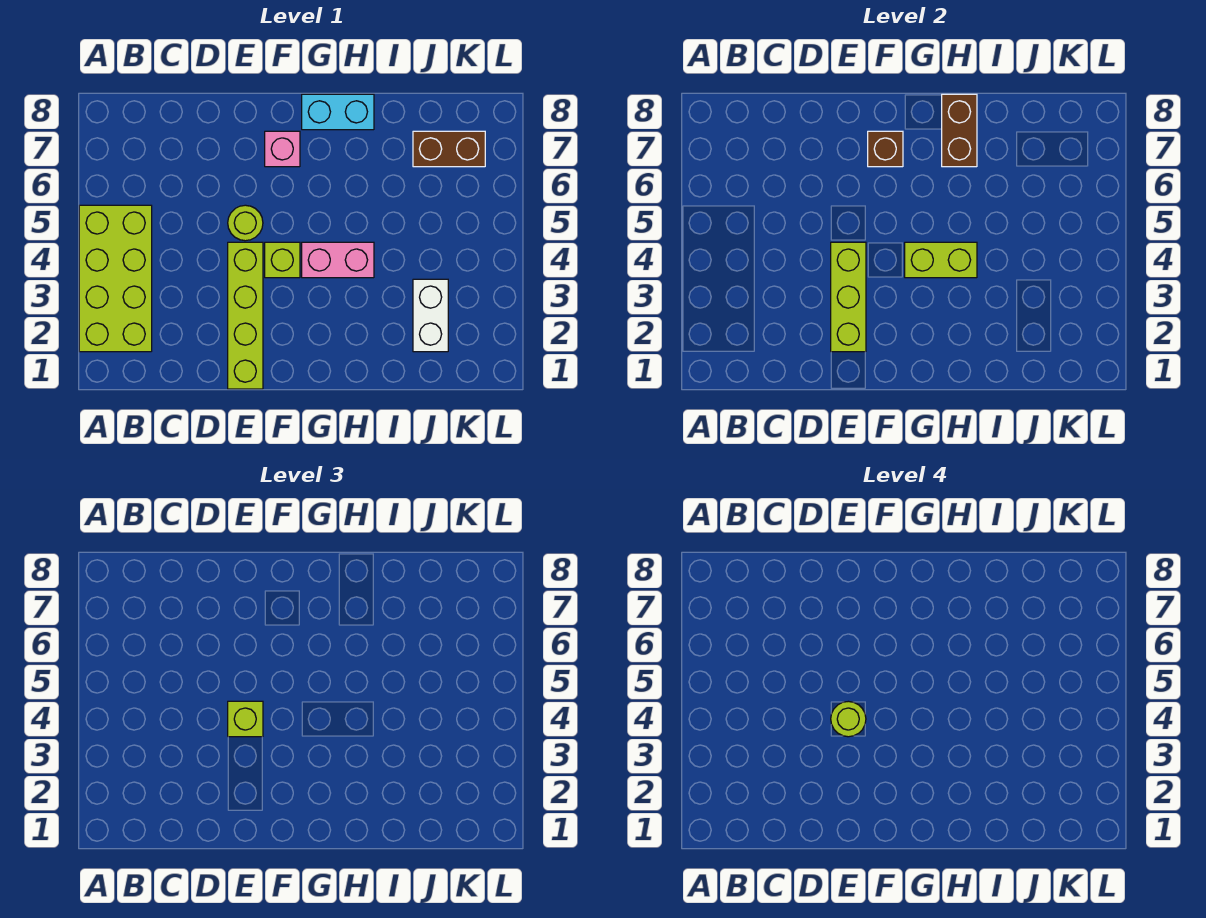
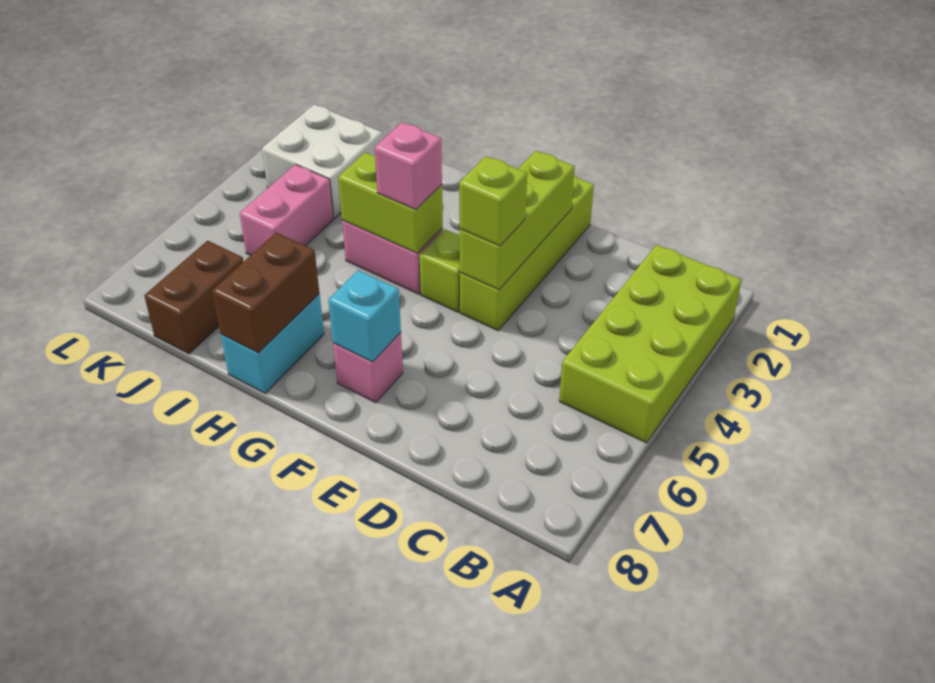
lime 1x1 round brick [831,701,866,737] -> none
lime 1x1 round brick [228,205,263,241] -> none
brown 1x1 brick [868,131,903,167] -> cyan 1x1 brick [328,270,401,362]
none -> pink 1x1 brick [374,122,442,210]
cyan 1x2 brick [302,94,374,130] -> cyan 1x2 brick turned to [221,294,324,393]
white 1x2 brick [413,279,448,352] -> white 2x2 brick [262,104,382,218]
none -> pink 1x2 brick [240,164,334,255]
brown 1x2 brick [413,131,485,167] -> brown 1x2 brick turned to [144,241,243,354]

